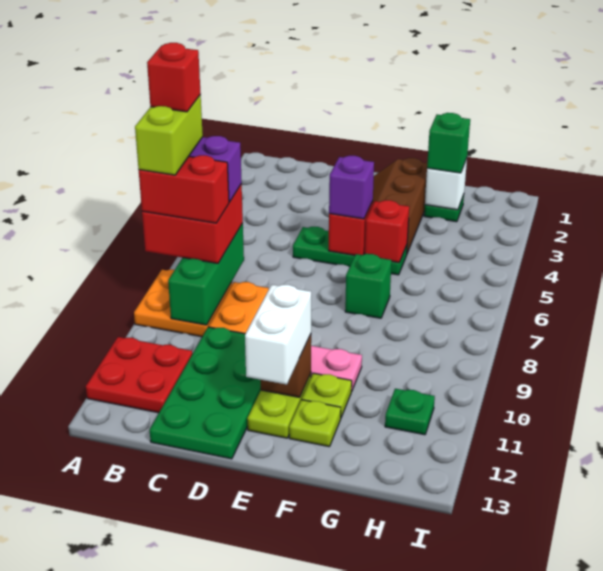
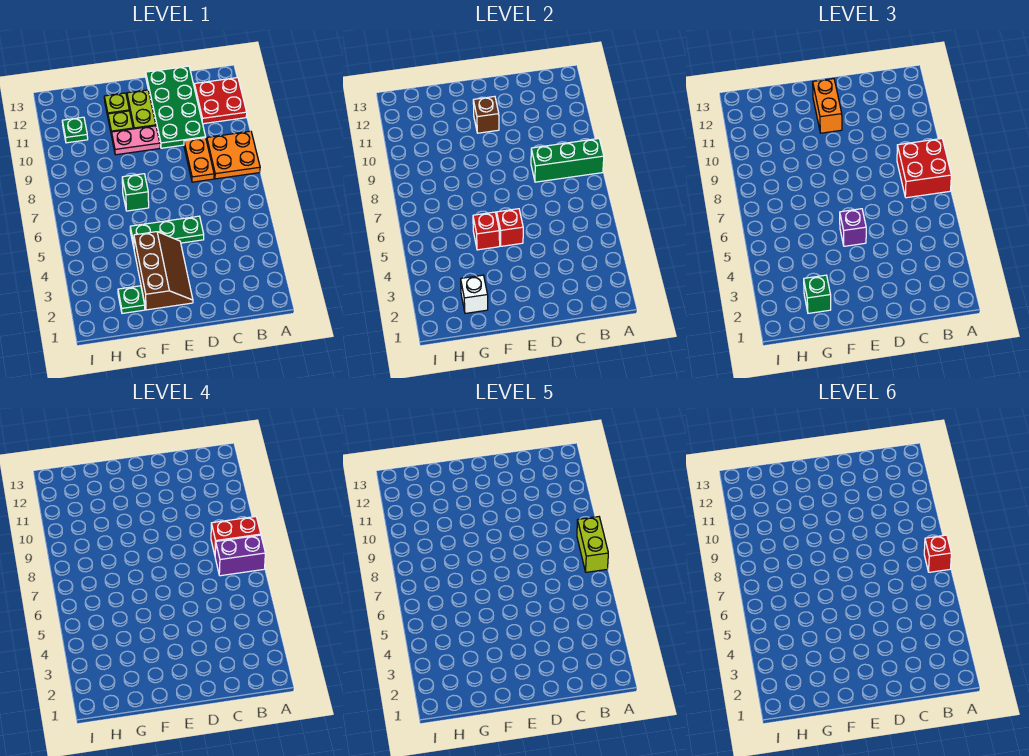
green 1x3 brick [168,224,244,325] -> green 1x3 brick turned to [531,139,604,182]
white 1x2 brick [245,285,311,385] -> orange 1x2 brick [813,79,842,133]

